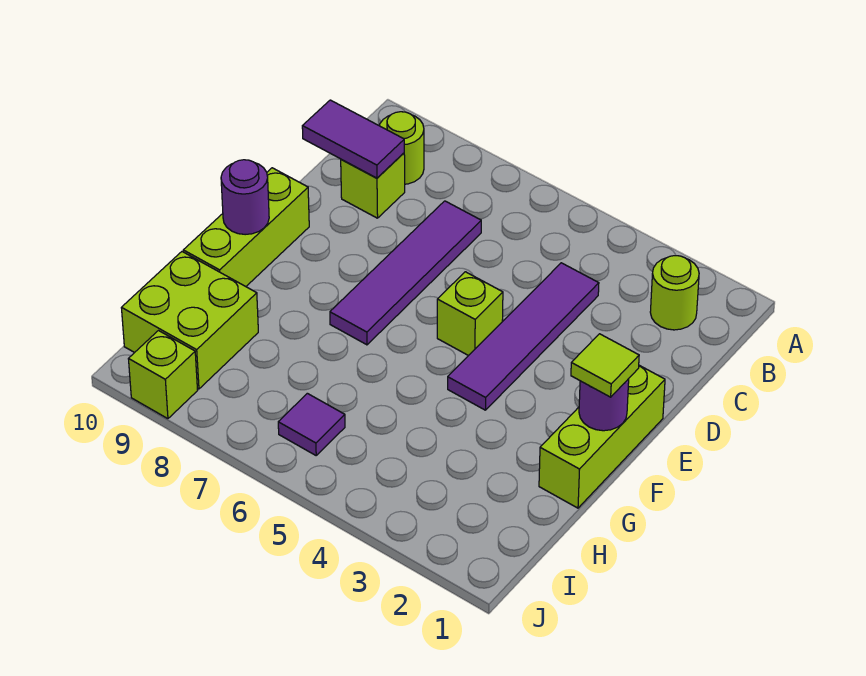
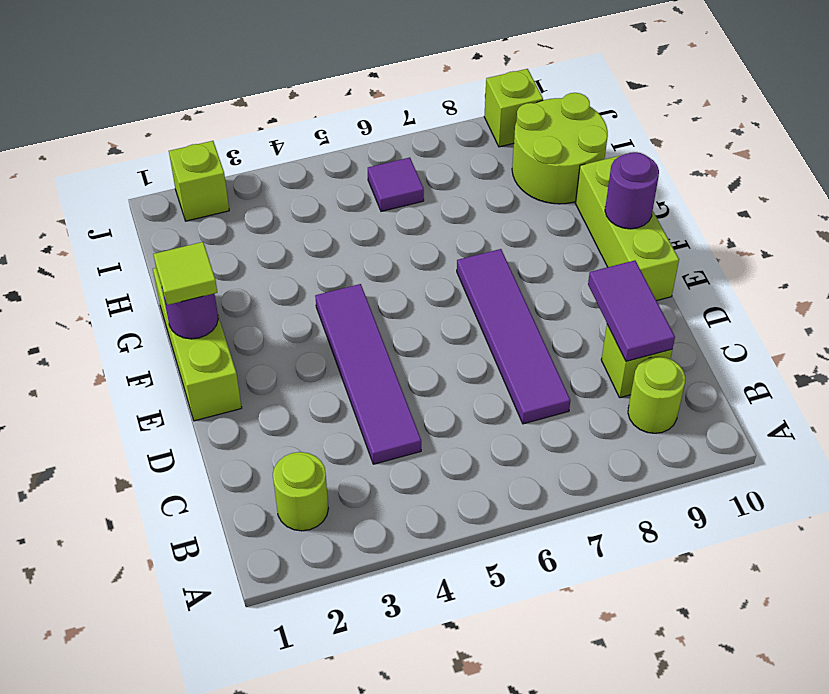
purple 1x2 tile [302,100,404,178] -> purple 1x2 tile turned to [588,260,675,361]
lime 1x1 brick [437,272,503,356] -> lime 1x1 brick moved to [169,141,229,221]
lime 2x2 brick [122,252,258,389] -> lime 2x2 round brick [512,93,608,204]

